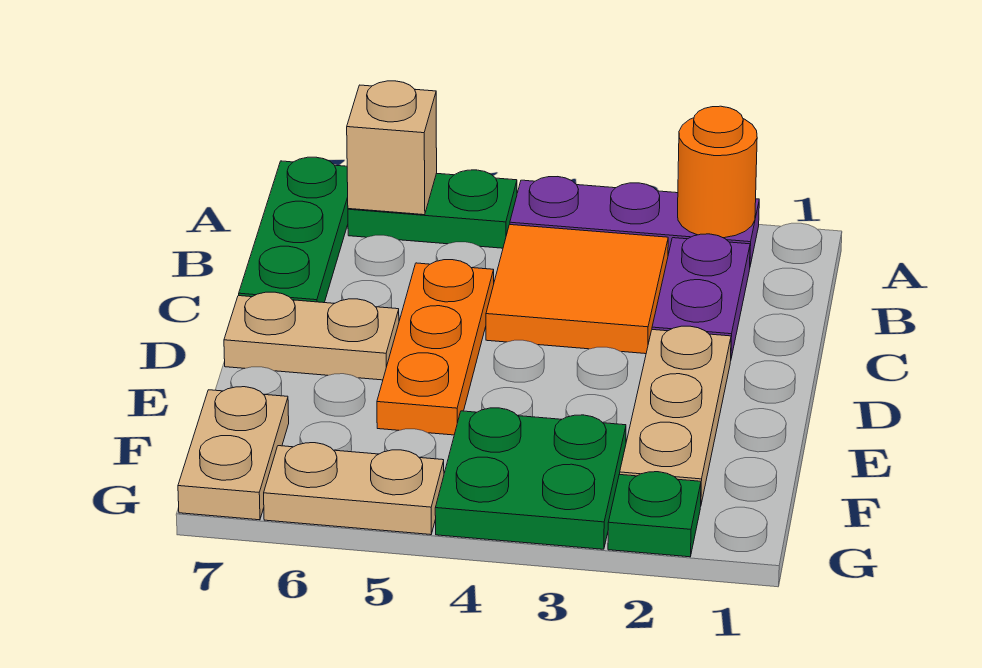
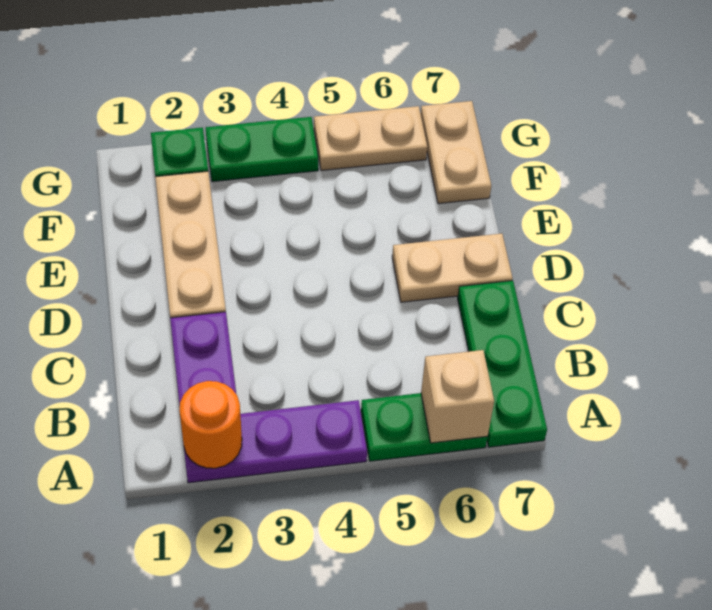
orange 2x2 tile [486,225,668,354] -> none
orange 1x3 plate [377,260,494,435] -> none
green 2x2 plate [435,408,626,549] -> green 1x2 plate [206,117,318,182]

